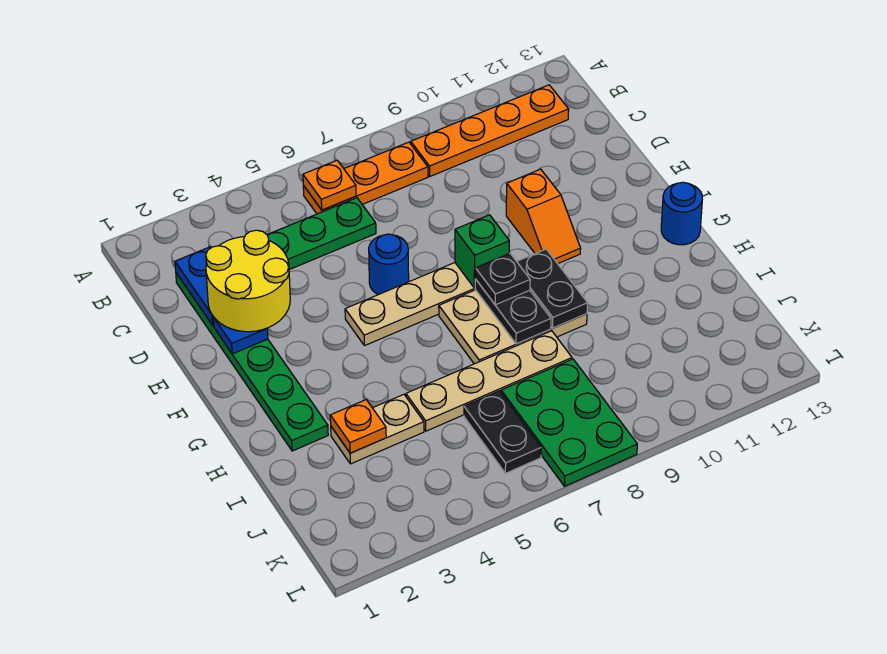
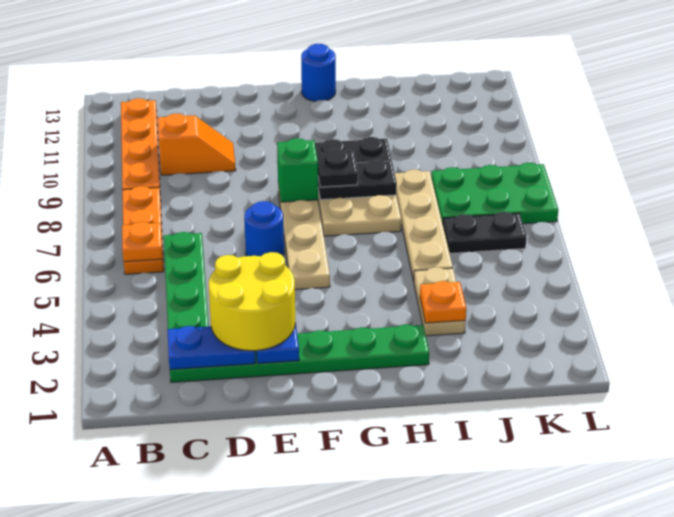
orange 1x2 slope [506,169,581,264] -> orange 1x2 slope moved to [158,114,236,175]

